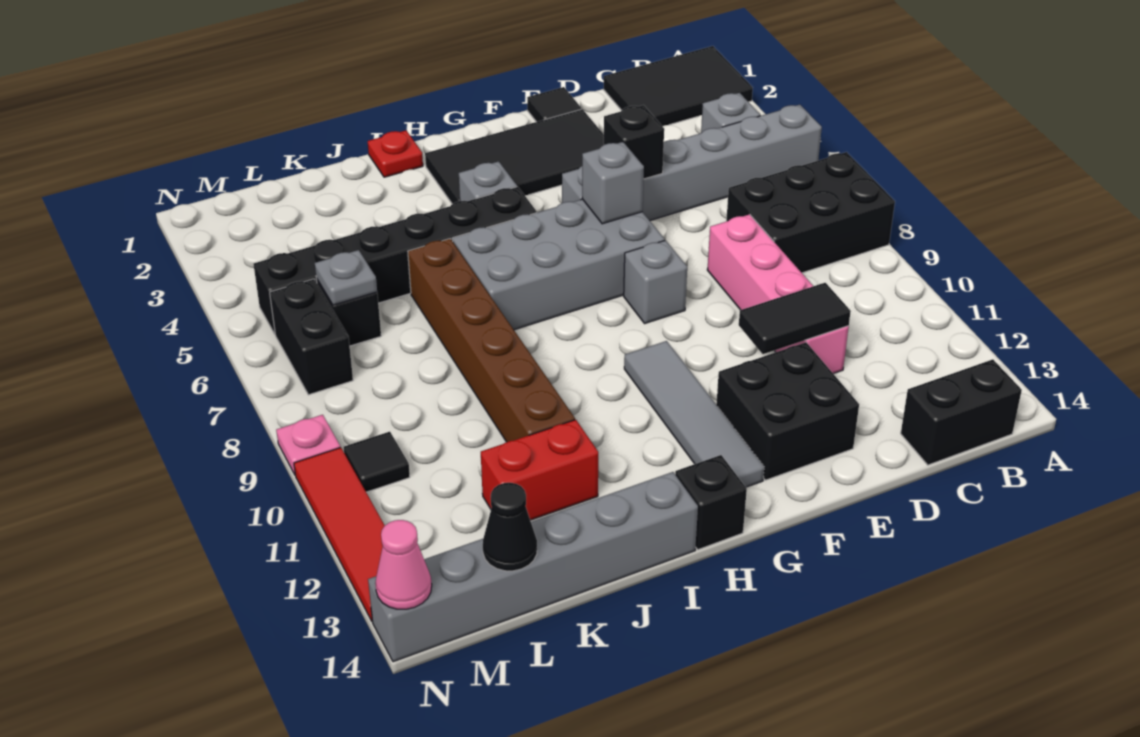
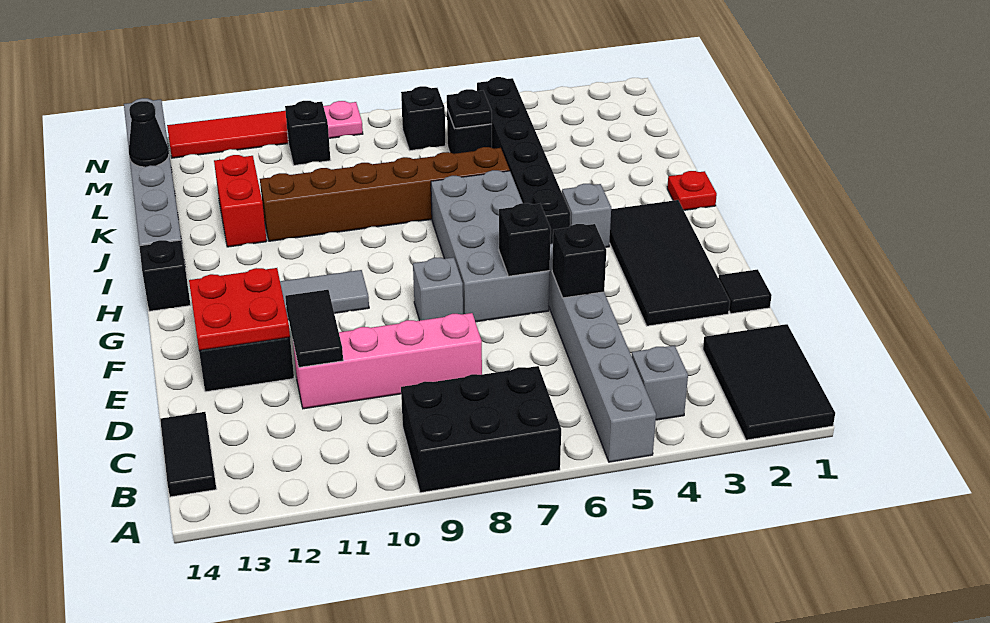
black 2x3 brick [726,152,895,273] -> black 2x3 brick turned to [401,366,561,493]
black 1x2 brick [901,359,1022,465] -> black 1x2 tile [160,412,216,497]
none -> red 2x2 plate [189,268,290,350]
grey 1x1 brick [582,142,644,224] -> black 1x1 brick [499,203,551,276]
grey 1x1 plate [315,250,377,305] -> black 1x1 plate [447,89,492,129]
black 1x2 brick [270,279,353,395] -> black 1x1 brick [401,86,446,150]
black 1x1 tile [344,432,410,492] -> black 1x1 brick [285,101,330,165]
pink 1x1 cone [375,520,432,609] -> none

